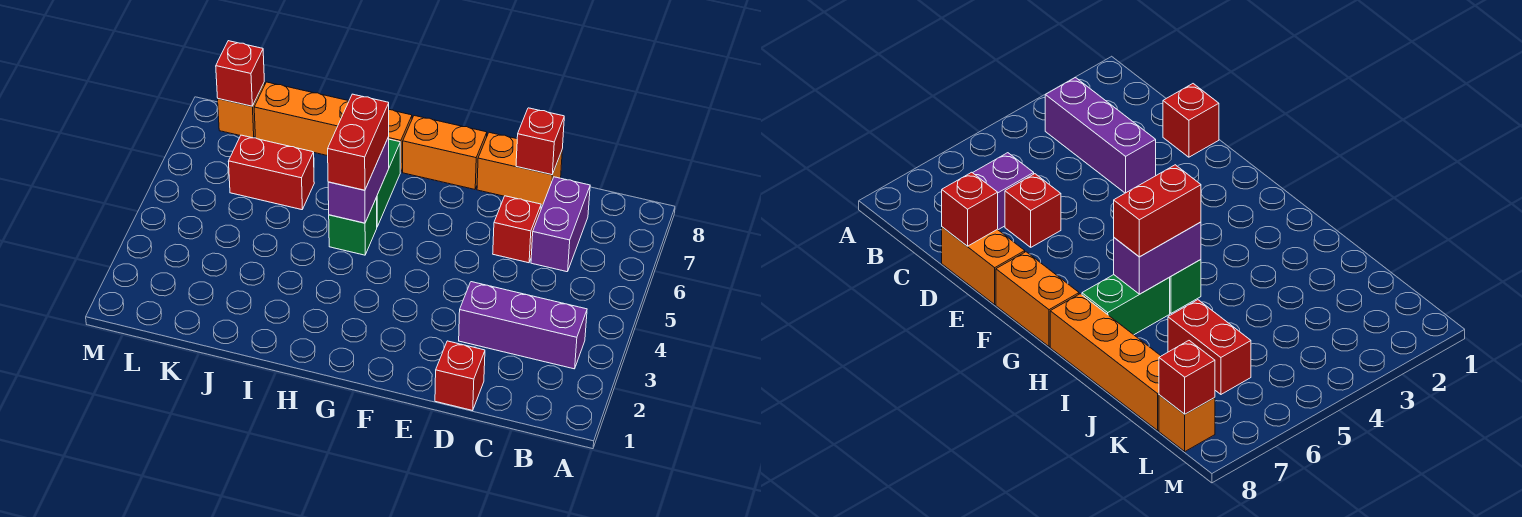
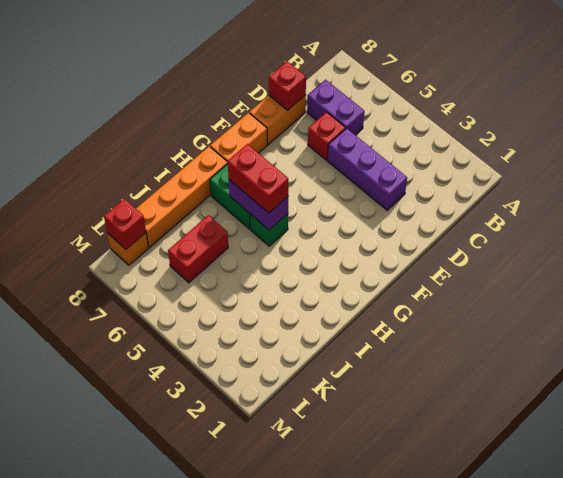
purple 1x3 brick [459,282,587,369] -> purple 1x3 brick turned to [328,128,407,210]
red 1x1 brick [435,341,485,410] -> none

